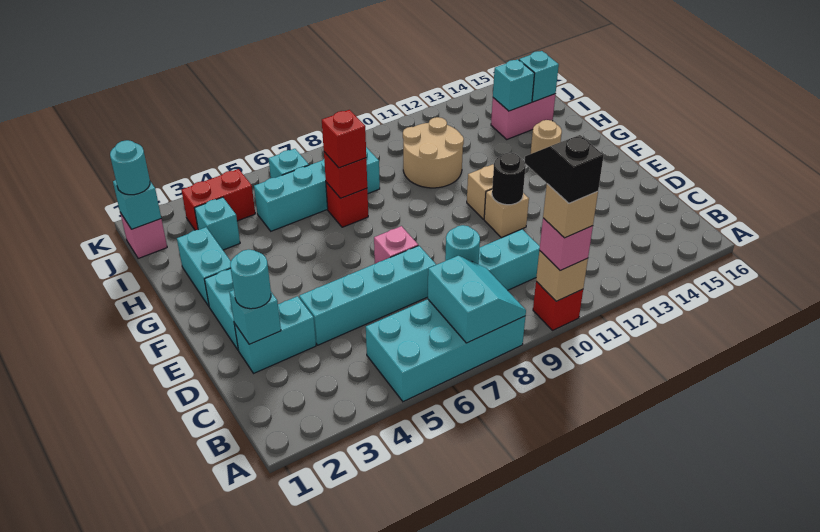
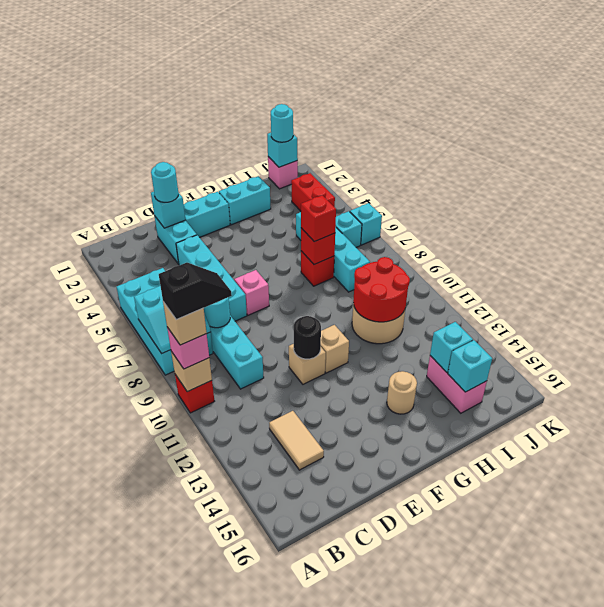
none -> tan 1x2 tile [269,411,324,470]
none -> red 2x2 round brick [353,257,410,322]
cyan 1x1 brick [194,197,240,250] -> cyan 1x1 brick moved to [350,203,382,245]

